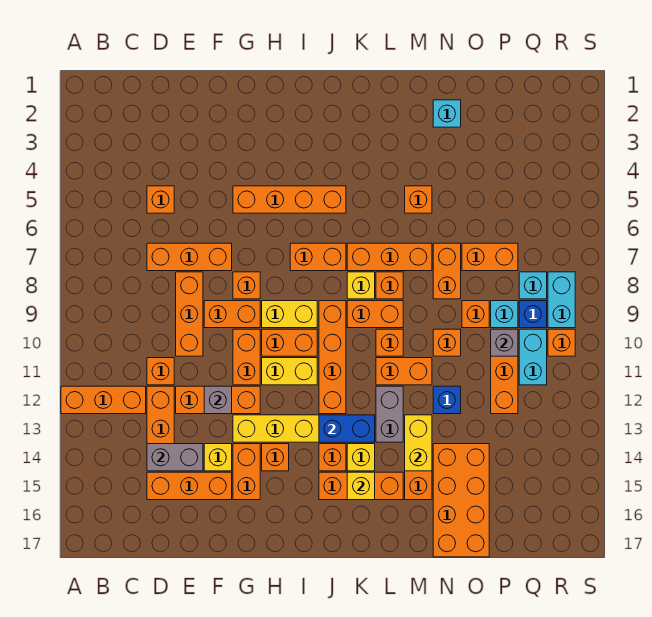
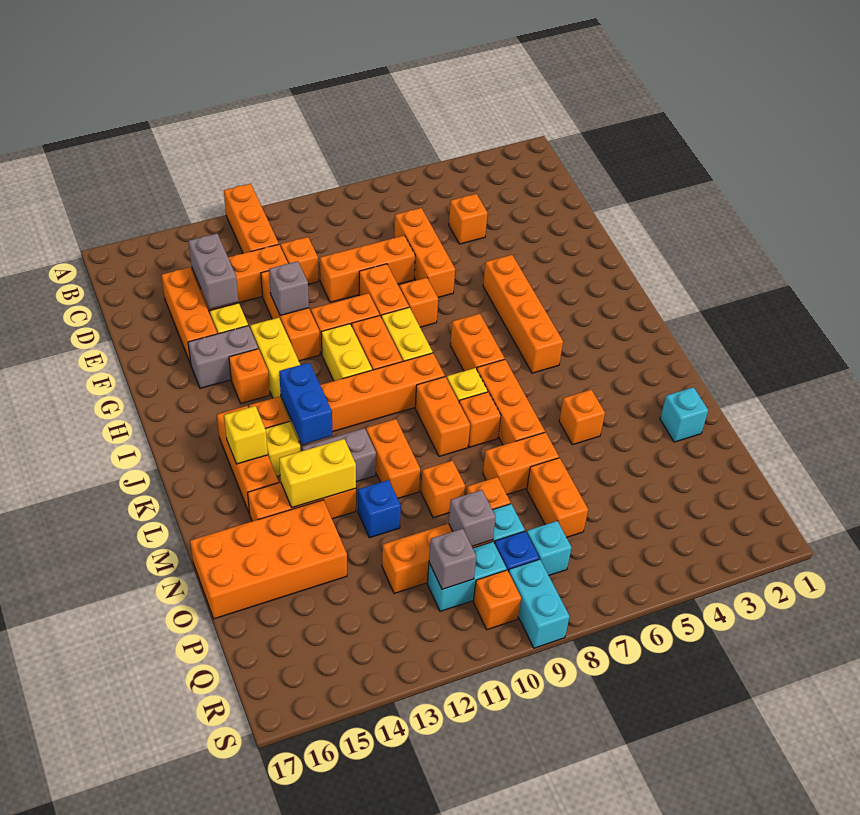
orange 1x2 brick [233,444,260,500] -> grey 1x2 brick [188,326,258,388]
orange 1x1 brick [376,329,403,356] -> none
none -> grey 1x1 brick [429,529,476,589]
cyan 1x2 brick [548,272,575,328] -> cyan 1x2 brick turned to [509,559,570,648]

